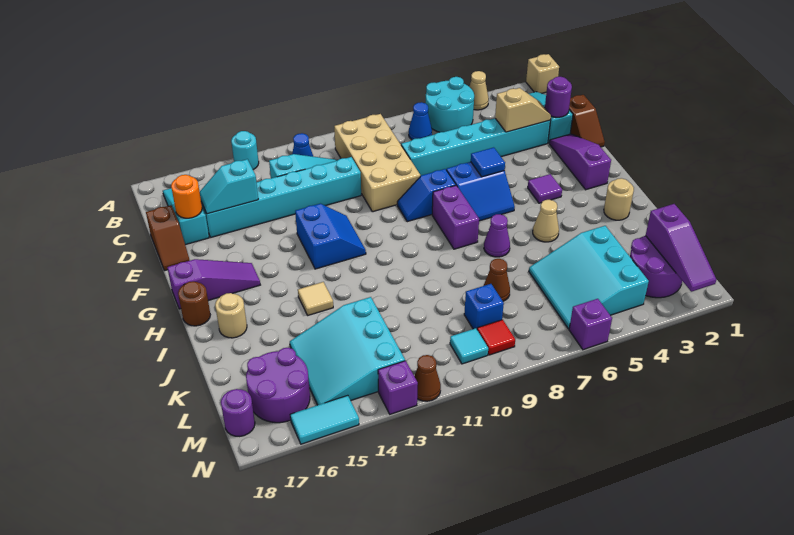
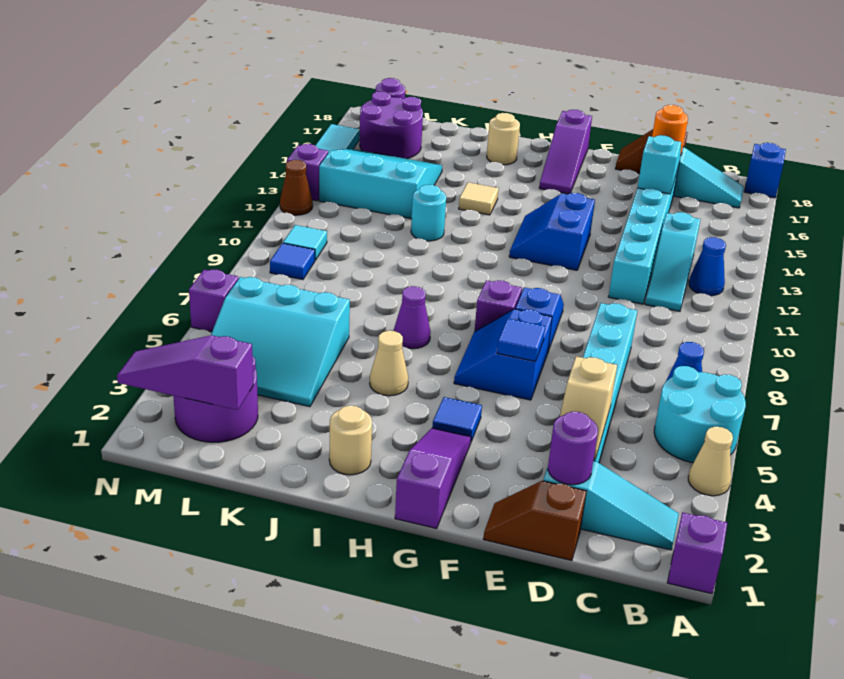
tan 1x1 brick [526,54,559,93] -> purple 1x1 brick [667,512,727,594]
cyan 1x1 round brick [231,131,259,170] -> cyan 1x1 round brick moved to [411,185,446,241]
tan 2x4 brick [334,114,420,212] -> none
purple 1x3 slope [549,134,611,190] -> purple 1x3 slope turned to [395,428,471,529]
blue 2x2 slope [295,204,366,269] -> blue 2x2 slope turned to [509,193,595,270]
purple 1x1 tile [528,174,562,203] -> blue 1x1 tile [432,397,482,441]
purple 1x2 brick [432,185,479,249] -> purple 1x1 brick [475,280,522,331]
brown 1x1 round brick [178,281,210,326] -> none
cyan 3x3 slope [529,226,649,329] -> cyan 3x3 slope turned to [211,277,350,407]
brown 1x1 cone [484,259,510,301] -> none
blue 1x1 brick [464,284,504,329] -> blue 1x1 brick moved to [744,143,786,198]
red 1x1 tile [477,320,515,355] -> blue 1x1 tile [270,243,315,280]

